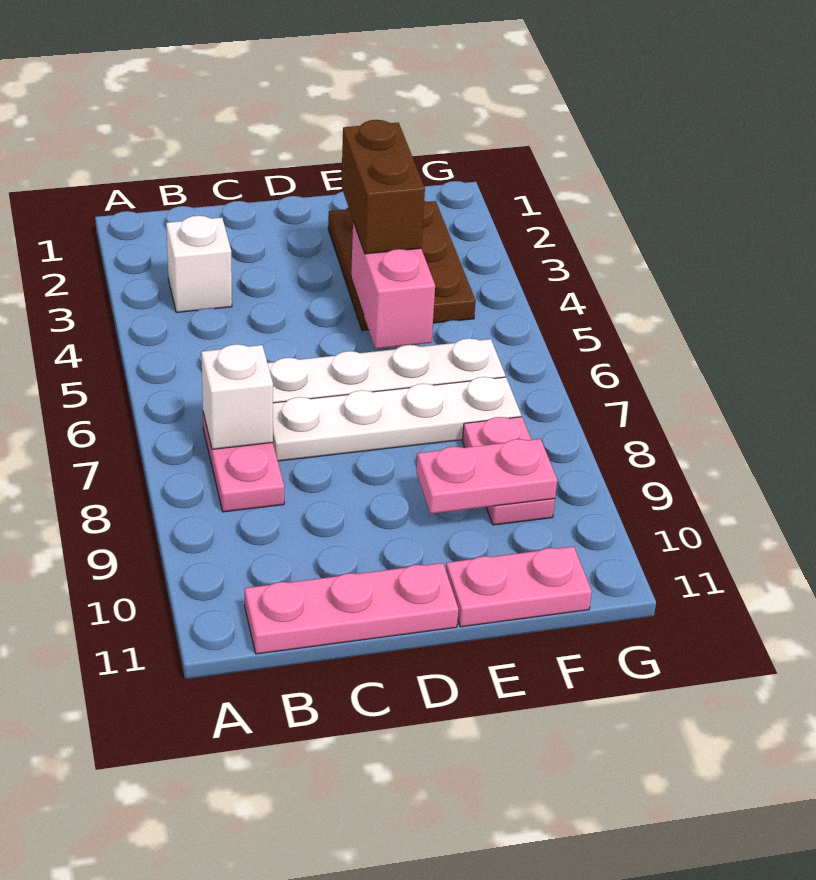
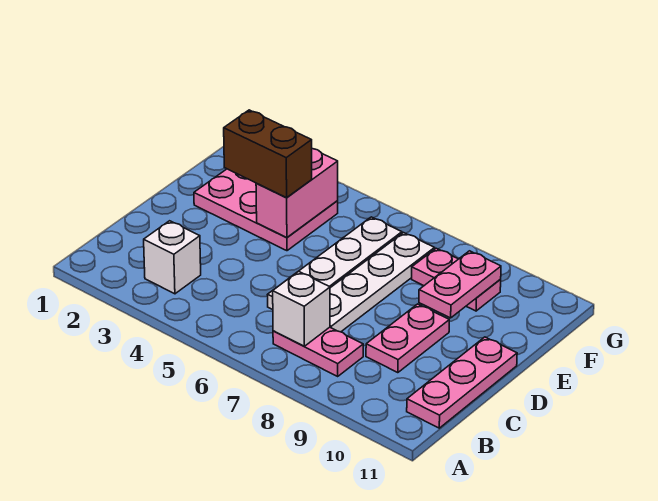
brown 2x3 plate [328,201,476,331] -> pink 2x3 plate [194,169,338,251]
pink 1x2 brick [351,222,435,349] -> pink 1x2 brick turned to [256,149,338,238]
pink 1x2 plate [446,546,592,627] -> pink 1x2 plate moved to [366,304,449,373]

